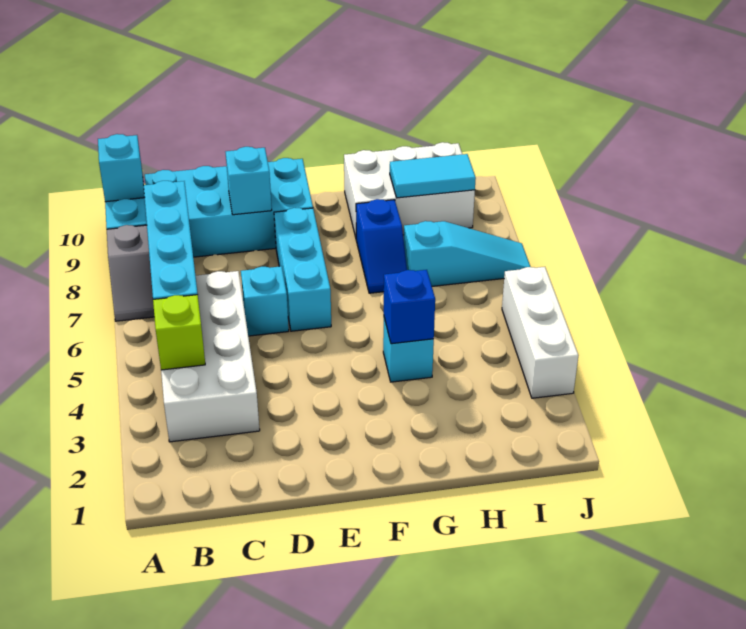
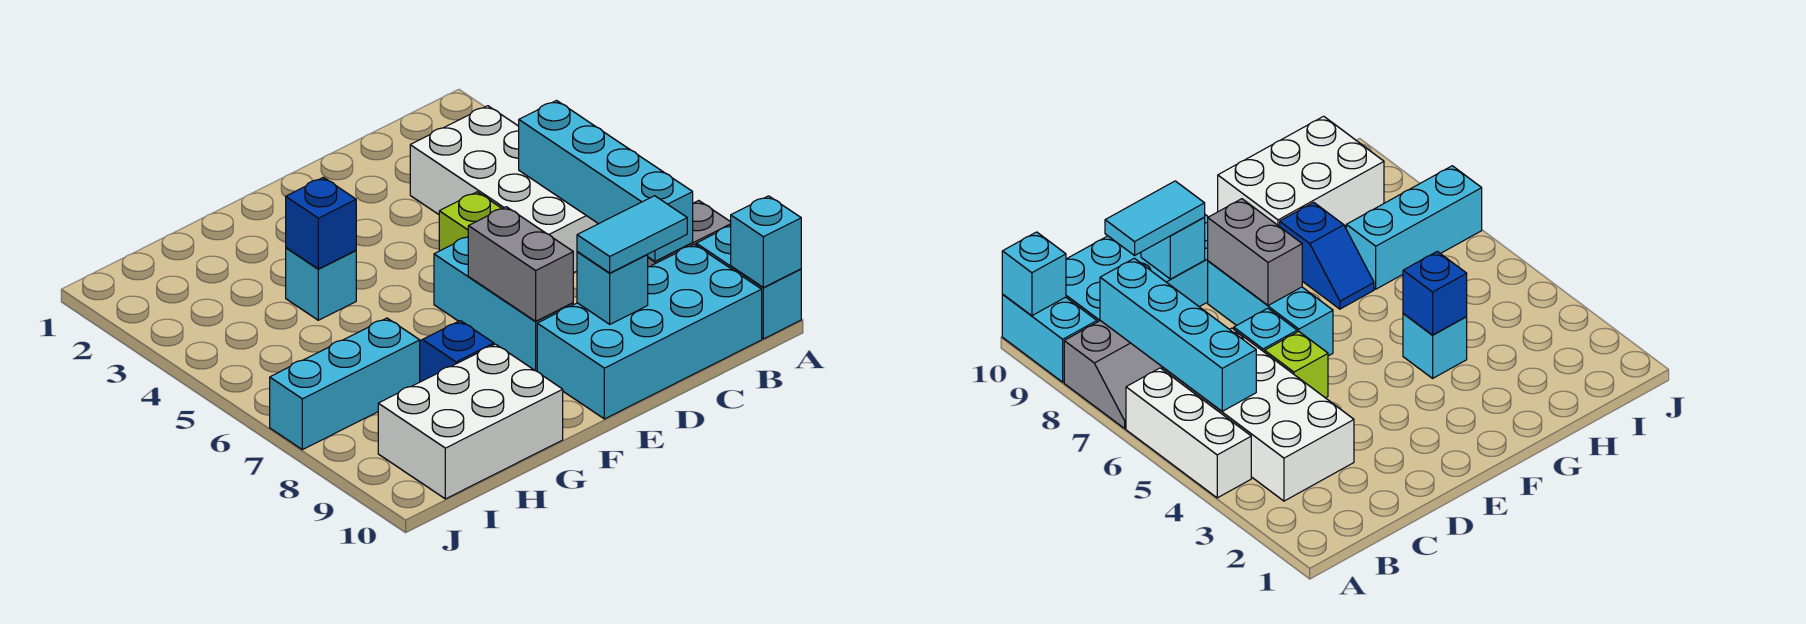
lime 1x1 brick [153,295,205,370] -> lime 1x1 brick moved to [439,192,502,251]
none -> grey 1x2 brick [468,207,573,321]
cyan 1x3 slope [404,221,530,286] -> cyan 1x3 brick [270,318,420,450]
cyan 1x2 tile [390,154,476,198] -> cyan 1x2 tile moved to [577,196,687,273]
white 1x3 brick [502,267,578,398] -> white 1x3 brick moved to [1126,368,1251,498]

